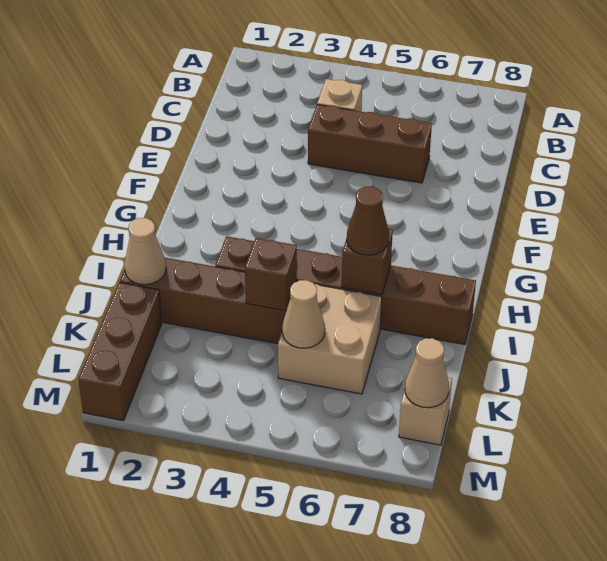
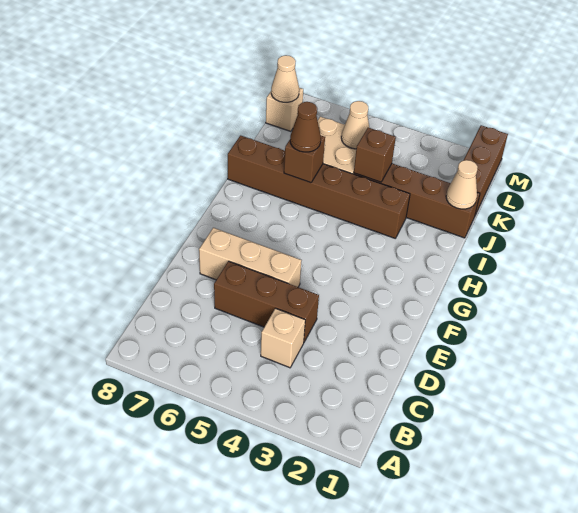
none -> tan 1x3 brick [199,228,301,287]

